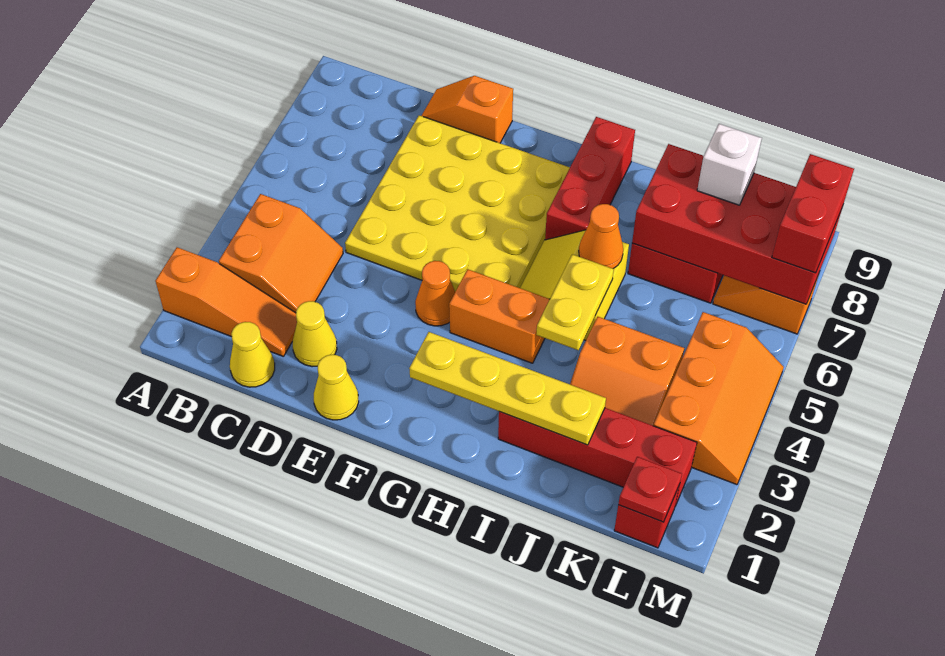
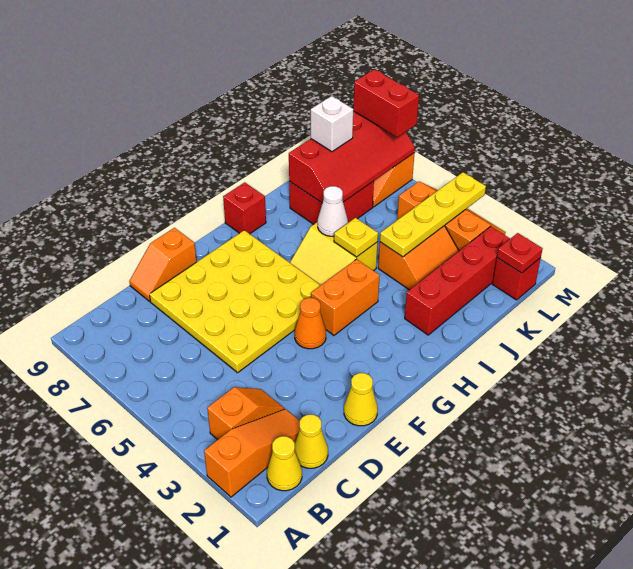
orange 2x2 slope [219,194,343,313] -> orange 1x2 slope [207,387,284,440]
yellow 1x1 cone [293,301,337,367] -> yellow 1x1 cone moved to [267,436,302,491]
yellow 1x4 plate [409,332,606,445] -> yellow 1x4 plate moved to [380,172,486,257]
red 1x3 brick [545,117,635,240] -> red 1x1 brick [223,182,266,234]
yellow 1x2 plate [536,254,614,350] -> yellow 1x1 plate [334,218,378,257]
orange 1x1 cone [579,204,623,269] -> white 1x1 cone [318,186,348,236]
red 2x4 brick [632,144,842,304] -> red 2x4 slope [289,111,415,203]

